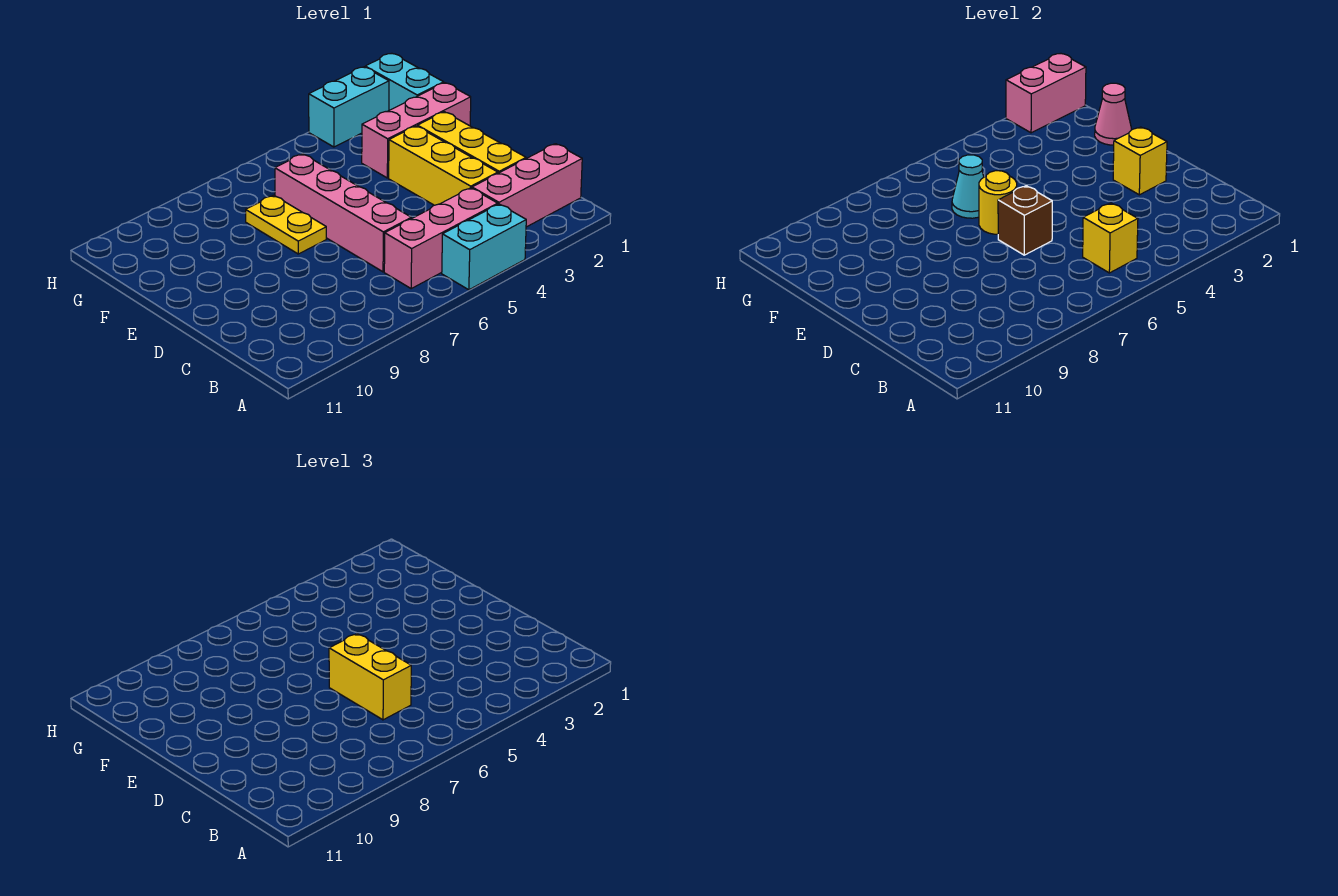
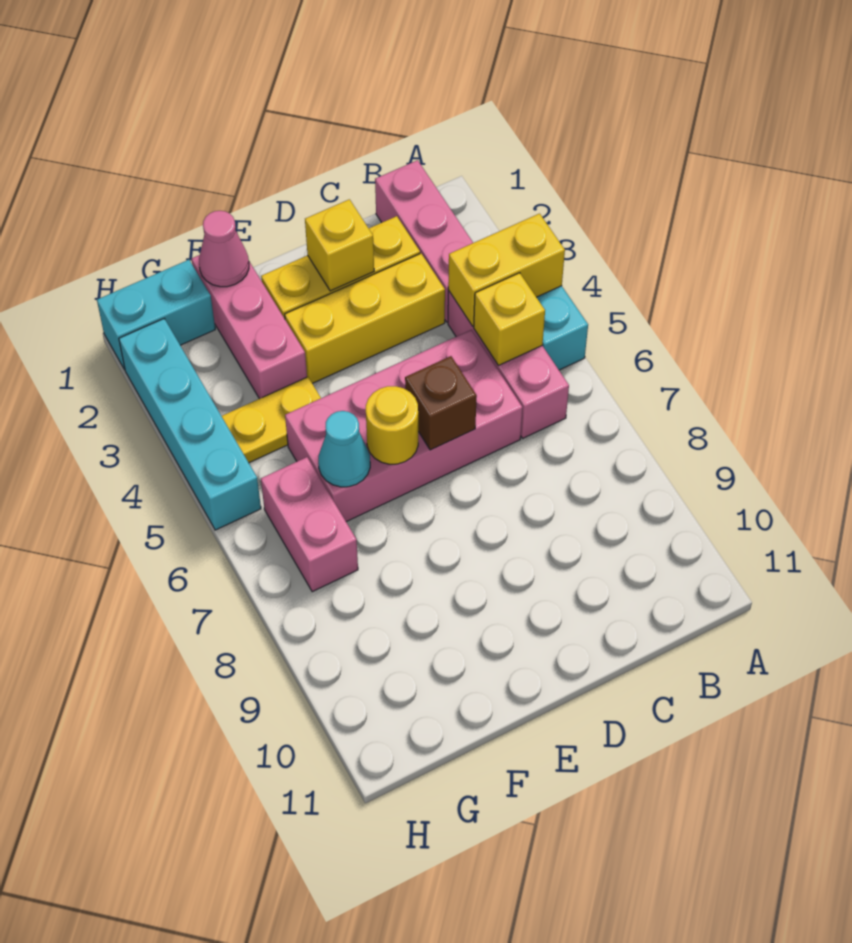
pink 1x4 brick [275,154,411,272] -> pink 2x4 brick [285,330,522,522]
yellow 1x2 brick [329,634,411,720] -> yellow 1x2 brick moved to [448,214,565,326]
yellow 1x2 plate [246,195,326,254] -> yellow 1x2 plate moved to [222,377,321,463]
pink 1x2 brick [1006,53,1086,133] -> pink 1x2 brick moved to [261,457,358,592]
cyan 1x2 brick [309,67,389,147] -> cyan 1x4 brick [119,319,261,530]

